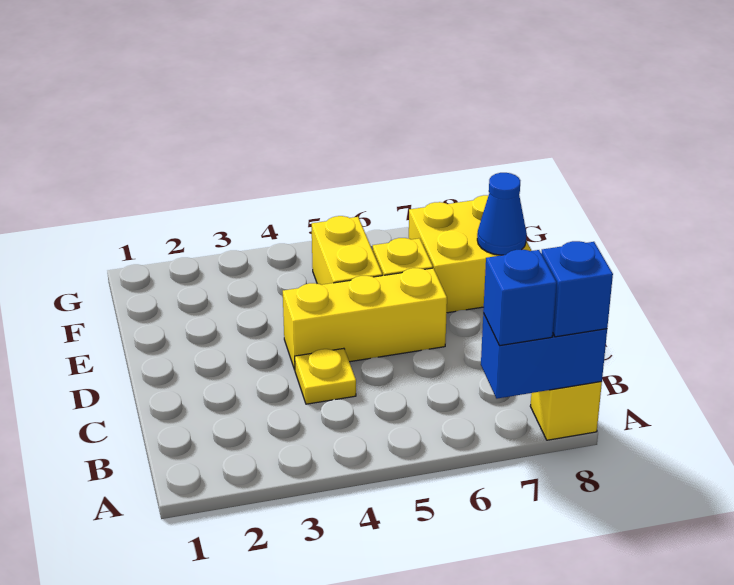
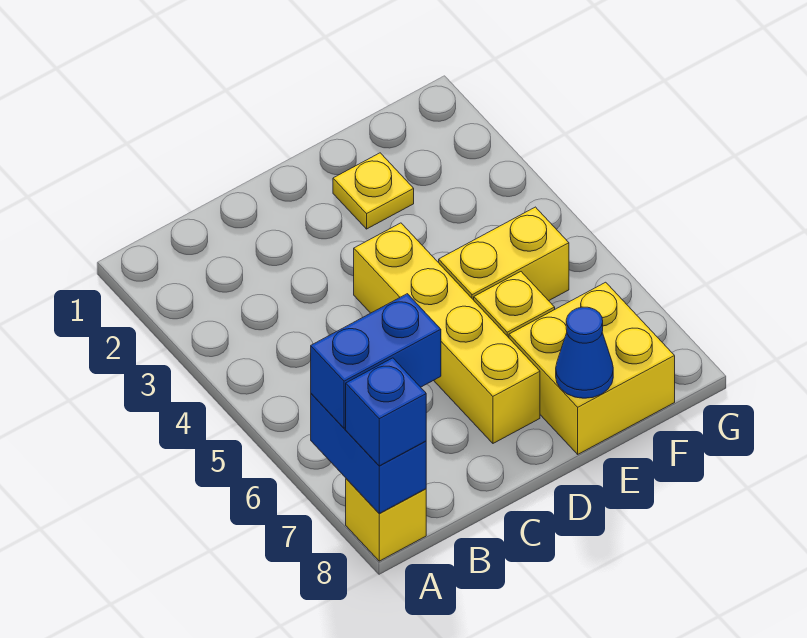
blue 1x1 brick [483,249,557,346] -> blue 1x2 brick [311,294,441,428]
yellow 1x1 plate [295,348,356,404] -> yellow 1x1 plate moved to [333,153,414,229]
yellow 1x3 brick [283,268,447,370] -> yellow 1x4 brick [354,223,540,443]

